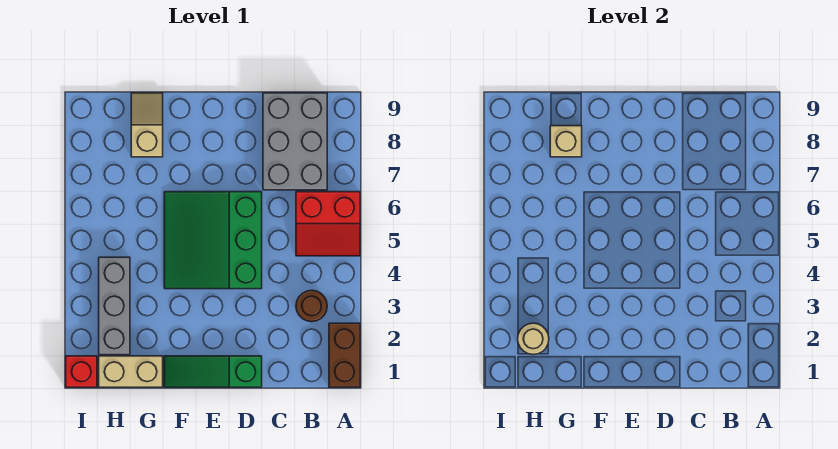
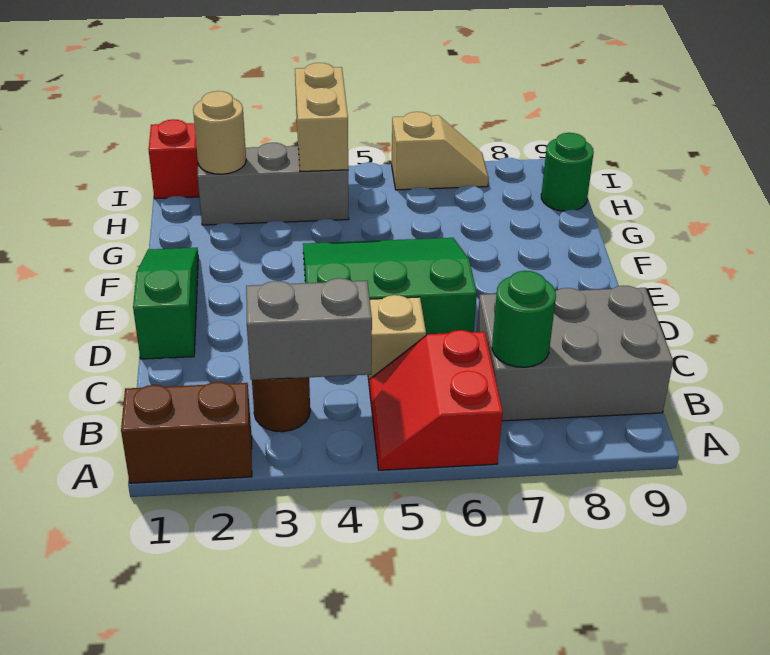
none -> grey 1x2 brick [246,278,372,380]
none -> green 1x1 round brick [492,271,556,367]
tan 1x2 brick [99,356,163,387] -> tan 1x2 brick moved to [295,63,348,172]
tan 1x2 slope [131,93,163,157] -> tan 1x2 slope moved to [392,112,489,190]
tan 1x1 brick [550,126,582,157] -> tan 1x1 brick moved to [368,295,426,386]
none -> green 1x1 round brick [541,133,594,211]

